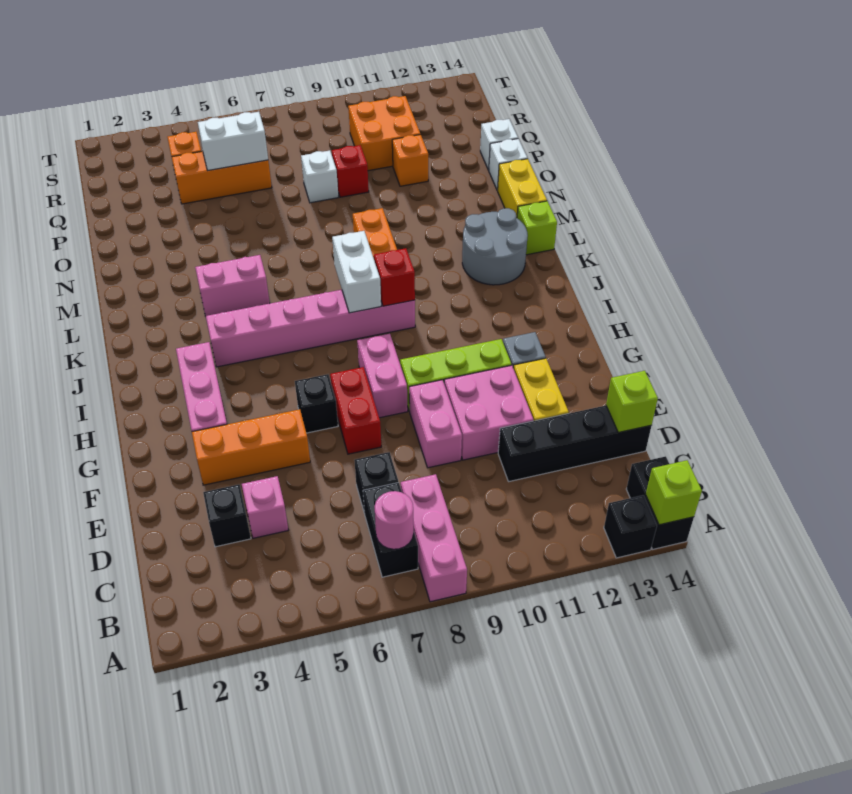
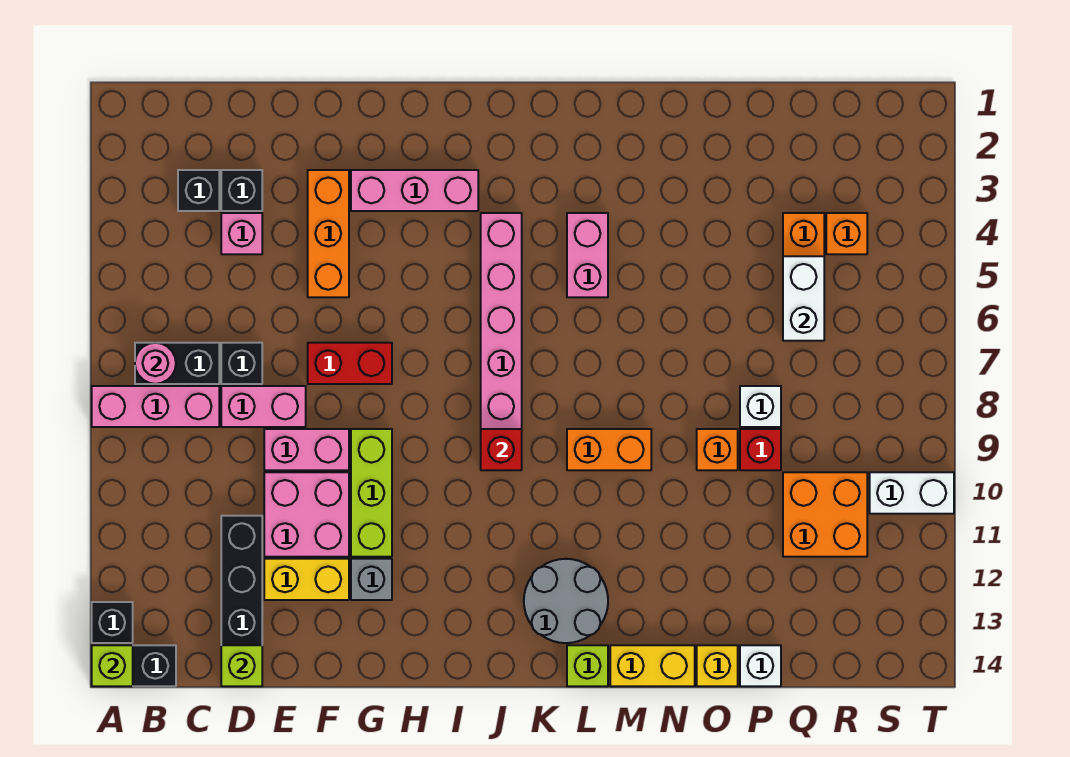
black 1x1 brick [295,374,338,433] -> black 1x1 brick moved to [178,170,219,211]
pink 1x2 brick [357,334,408,418] -> pink 1x2 brick moved to [221,386,306,427]
white 1x2 brick [332,231,381,313] -> white 1x2 brick moved to [870,472,954,514]
white 1x1 brick [489,139,527,191] -> yellow 1x1 brick [697,645,738,686]
orange 1x1 brick [392,134,428,186] -> orange 1x1 brick moved to [697,429,738,470]

